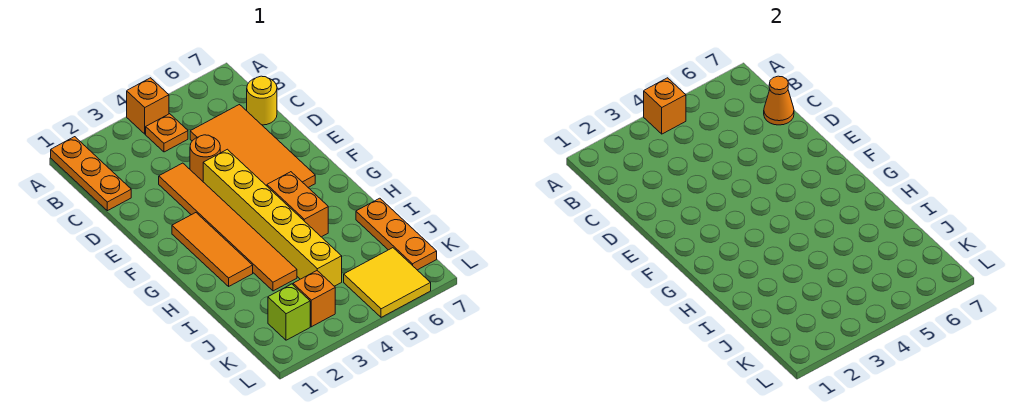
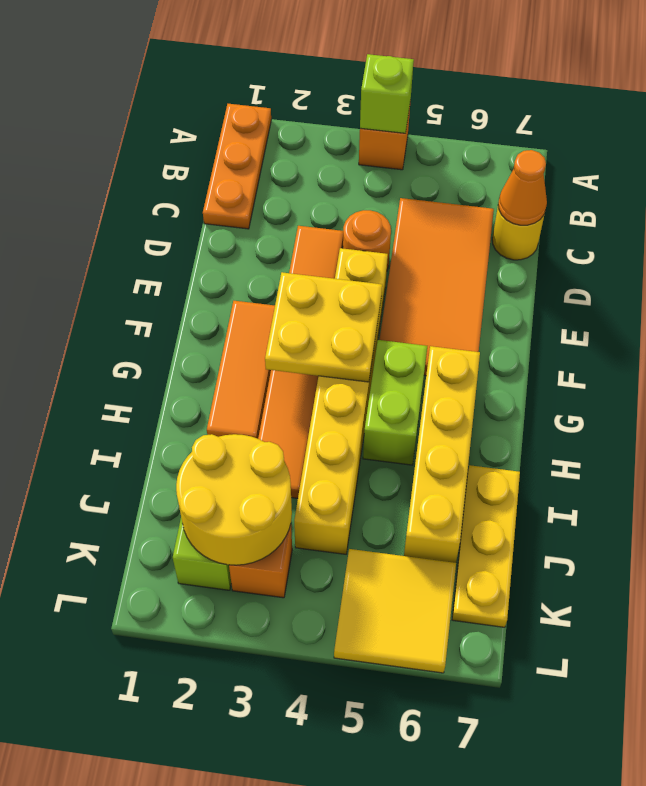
orange 1x1 brick [644,78,686,134] -> lime 1x1 brick [360,54,414,133]
orange 1x1 plate [146,114,188,152] -> none
none -> yellow 2x2 plate [265,272,382,382]
orange 1x2 brick [267,172,328,237] -> lime 1x2 brick [363,340,427,465]
none -> yellow 1x4 brick [404,346,480,563]
orange 1x3 plate [356,198,437,270] -> yellow 1x3 plate [452,465,520,627]
none -> yellow 2x2 round brick [176,434,292,565]

